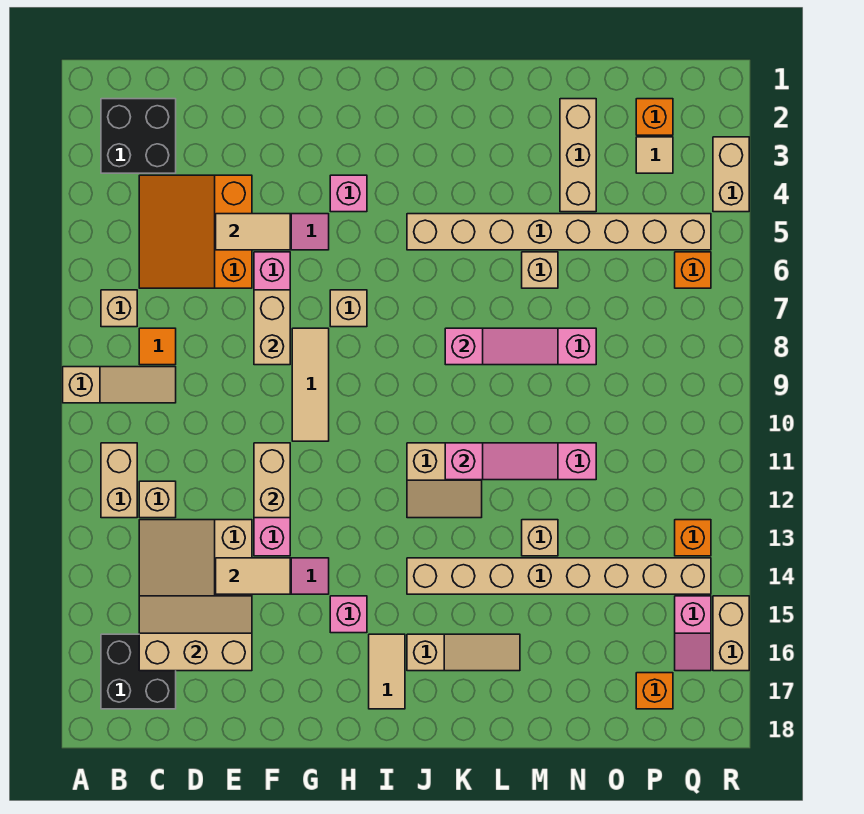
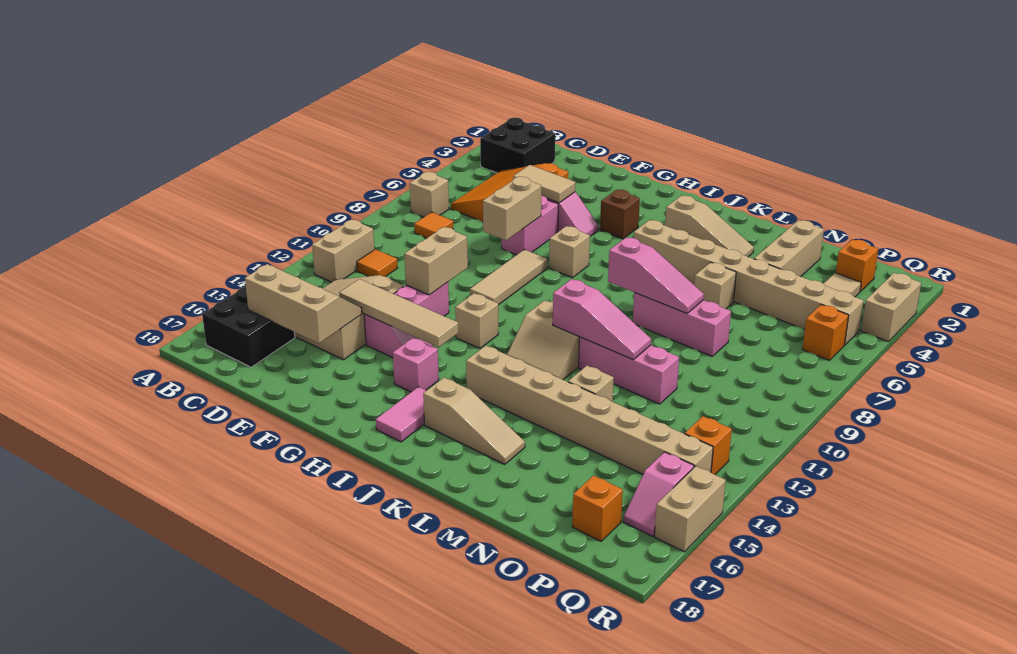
tan 1x3 slope [63,367,176,403] -> tan 1x3 slope moved to [665,196,754,257]
none -> orange 1x1 tile [357,249,397,277]
tan 1x1 brick [139,481,176,518] -> tan 1x1 brick moved to [455,293,498,348]
tan 1x2 tile [216,558,290,594] -> tan 1x4 tile [339,279,458,347]
pink 1x1 brick [330,175,367,212] -> brown 1x1 brick [600,190,640,239]
tan 1x2 tile [369,634,405,709] -> pink 1x2 tile [376,387,426,442]

